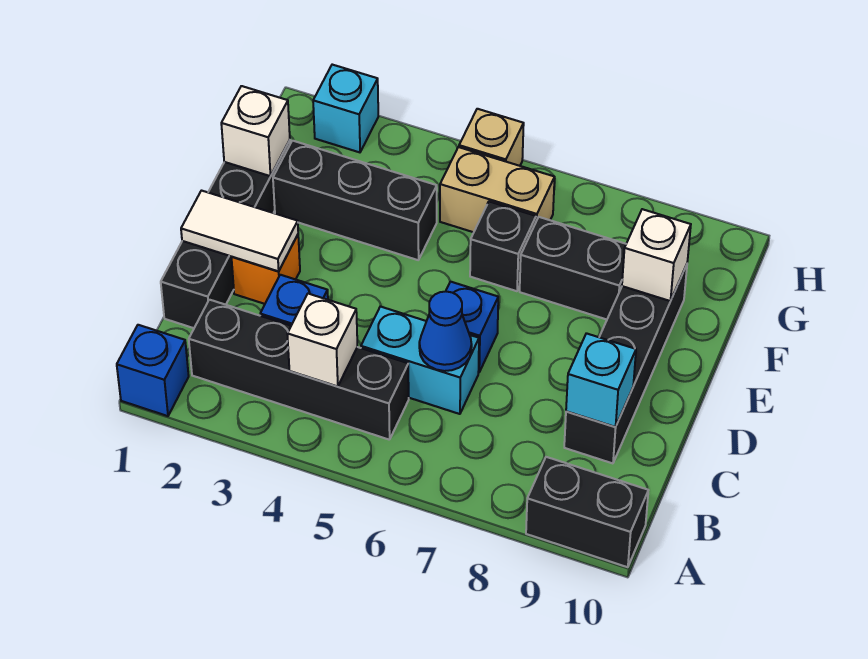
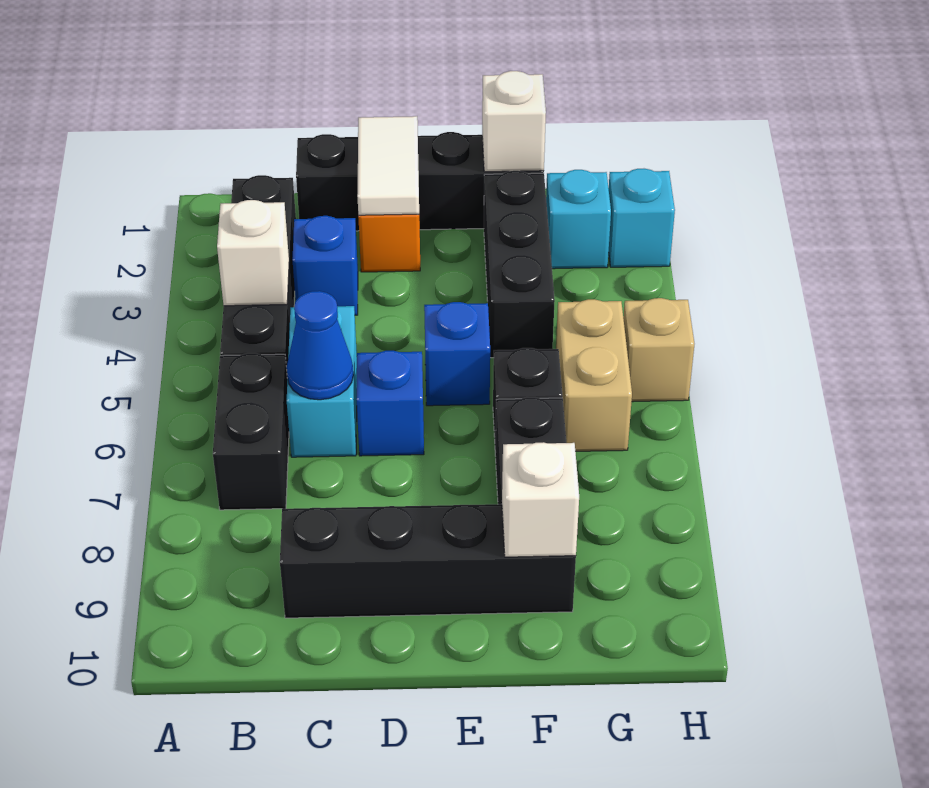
blue 1x1 brick [117,325,189,416] -> blue 1x1 brick moved to [424,302,490,406]
black 1x2 brick [526,457,648,567] -> black 1x2 brick moved to [213,353,289,510]
cyan 1x1 brick [566,333,636,427] -> cyan 1x1 brick moved to [546,170,611,269]

